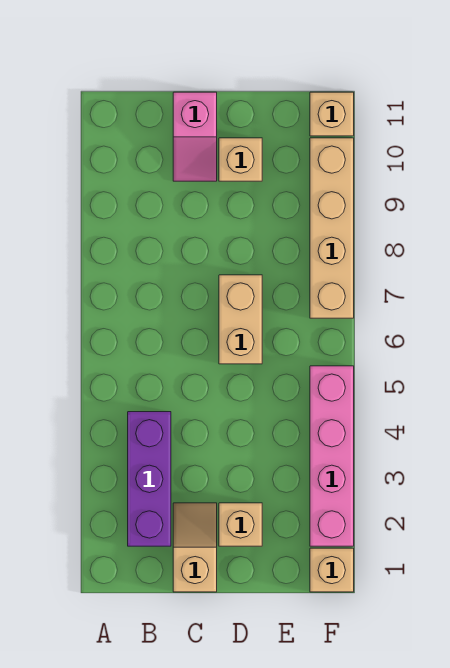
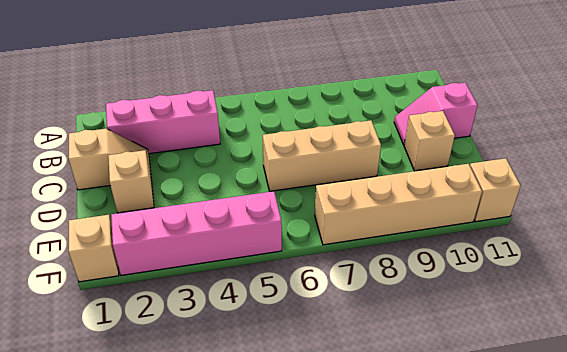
purple 1x3 brick [128,412,171,546] -> pink 1x3 brick [106,90,220,154]
tan 1x2 brick [219,275,262,364] -> tan 1x3 brick [263,120,381,191]

